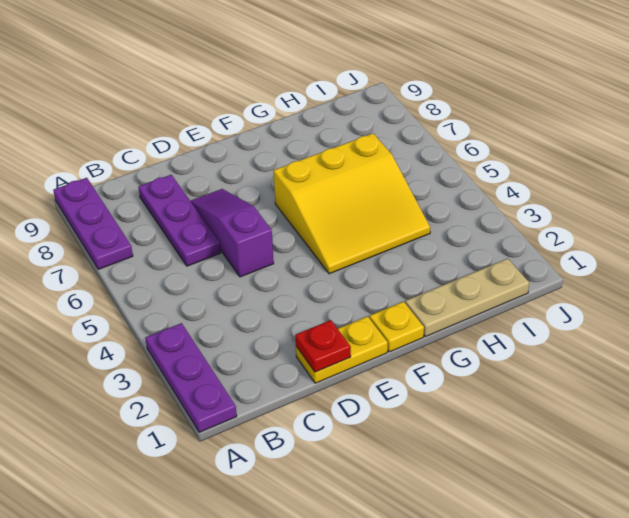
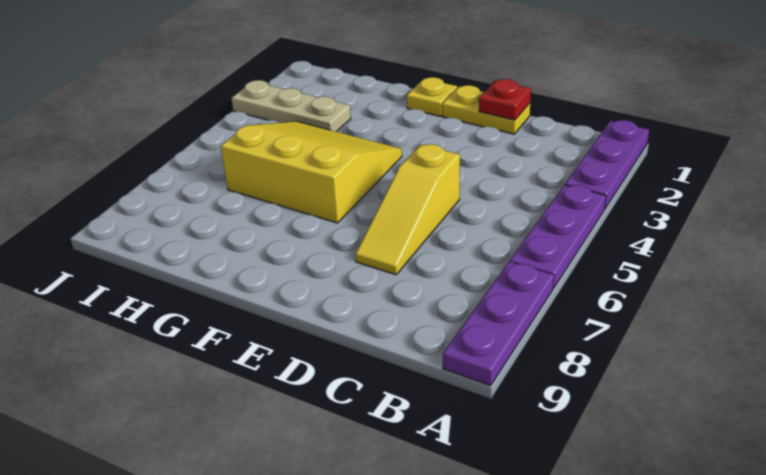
purple 1x3 plate [139,175,221,266] -> purple 1x3 plate moved to [510,185,606,288]
purple 1x3 slope [191,189,274,277] -> yellow 1x3 slope [355,144,460,275]
tan 1x3 plate [405,259,529,337] -> tan 1x3 plate moved to [231,80,351,132]

